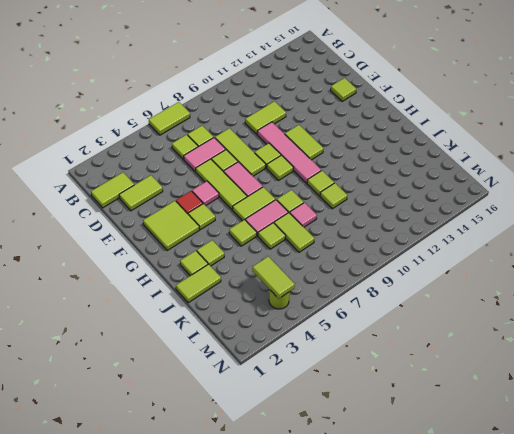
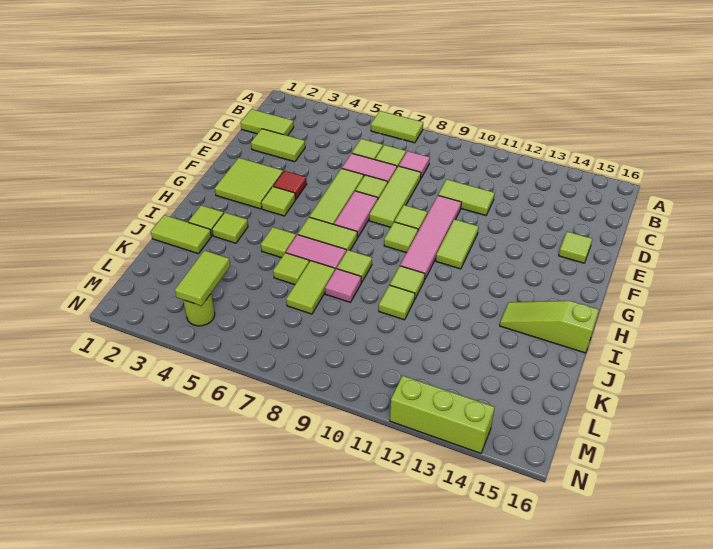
pink 1x1 tile [192,181,219,206] -> pink 1x1 tile moved to [399,151,430,178]
none -> lime 1x3 slope [500,301,599,353]
none -> lime 1x3 brick [390,376,495,453]

